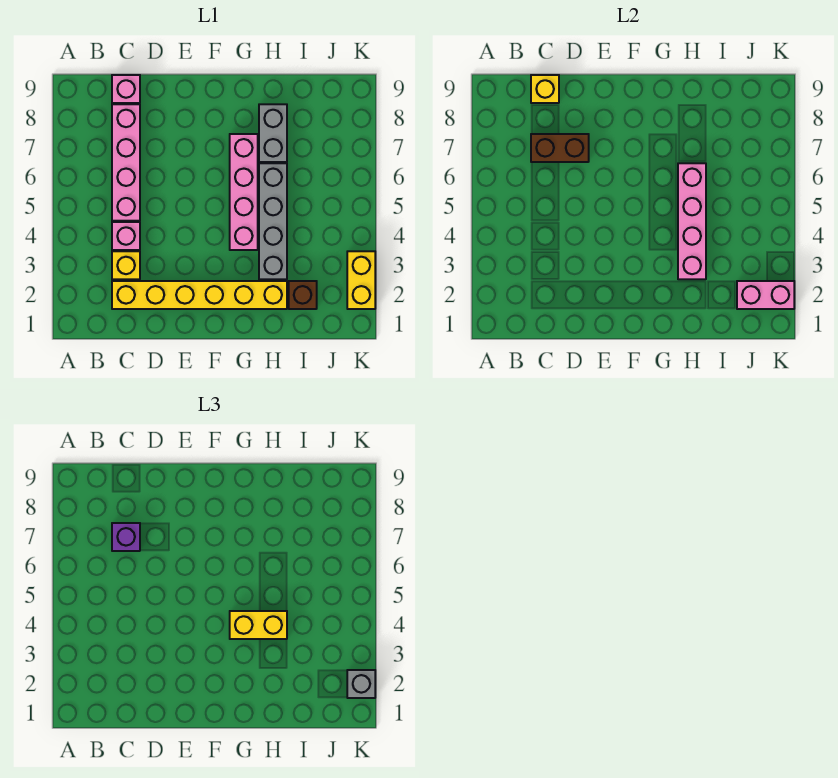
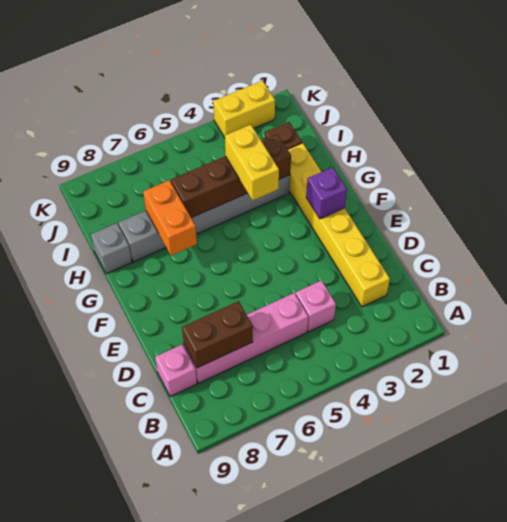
yellow 1x1 brick [112,251,140,279] -> none
brown 1x2 brick [531,134,589,162] -> brown 1x2 brick turned to [182,301,253,368]
purple 1x1 brick [112,523,140,551] -> purple 1x1 brick moved to [306,167,347,219]
yellow 1x1 brick [531,75,559,103] -> none
pink 1x4 brick [230,134,258,250] -> none
none -> orange 1x2 brick [143,180,197,255]
pink 1x4 brick [678,163,706,279] -> brown 1x4 brick [171,134,291,218]
pink 1x2 brick [737,281,794,309] -> none
grey 1x1 brick [347,670,375,698] -> grey 1x1 brick moved to [91,223,132,274]

